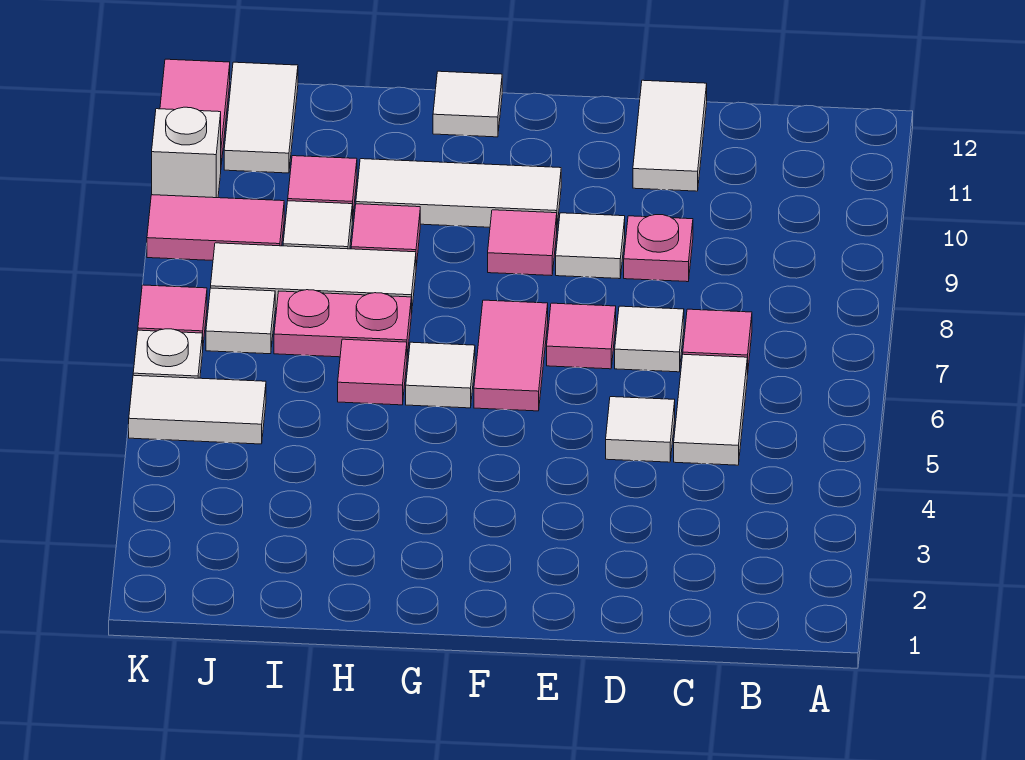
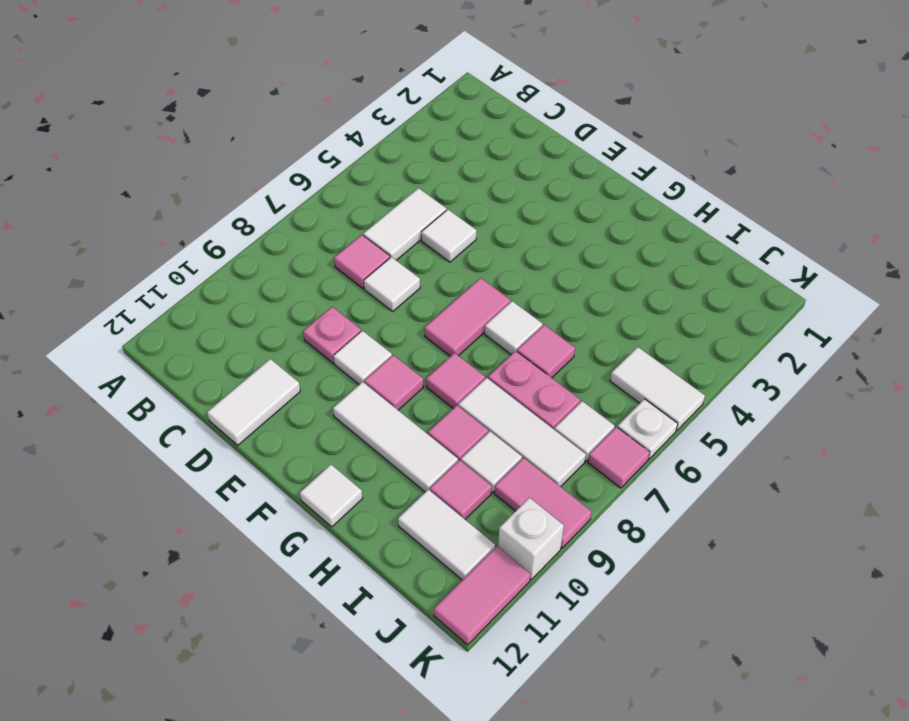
pink 1x1 tile [547,303,616,369] -> pink 1x1 tile moved to [426,353,485,408]
white 1x2 tile [224,62,298,173] -> white 1x2 tile turned to [398,489,495,580]

